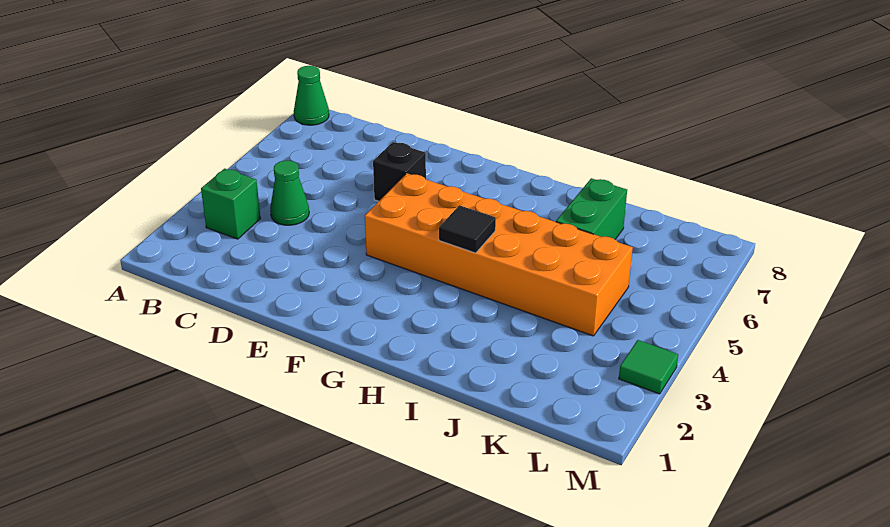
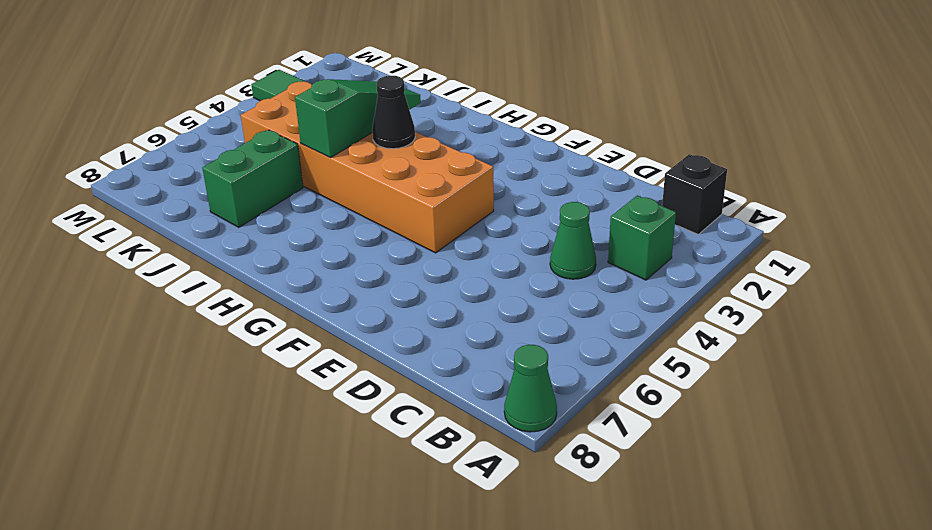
black 1x1 brick [373,142,426,201] -> black 1x1 brick moved to [662,154,727,234]
black 1x1 tile [439,205,496,253] -> black 1x1 cone [372,76,415,149]
none -> green 1x3 slope [295,79,421,157]

